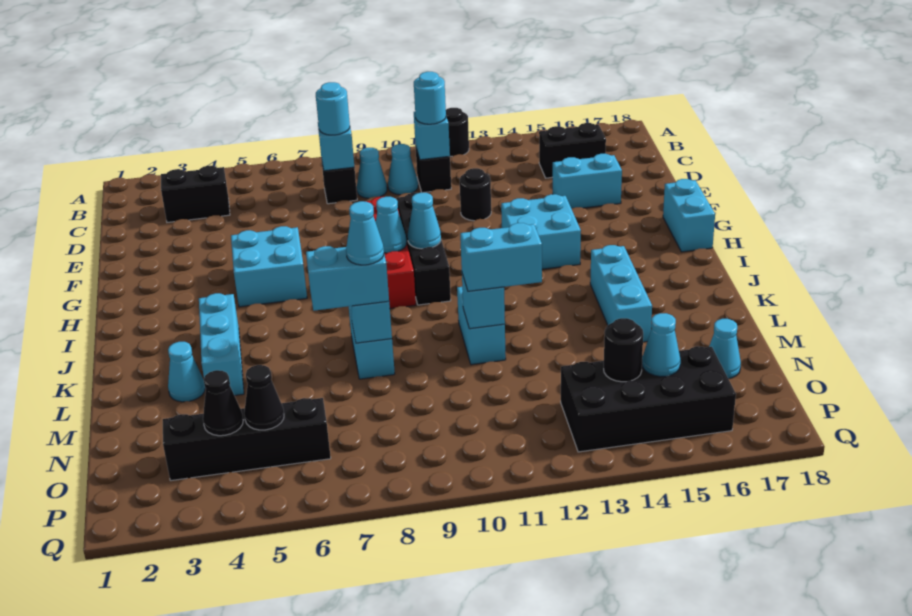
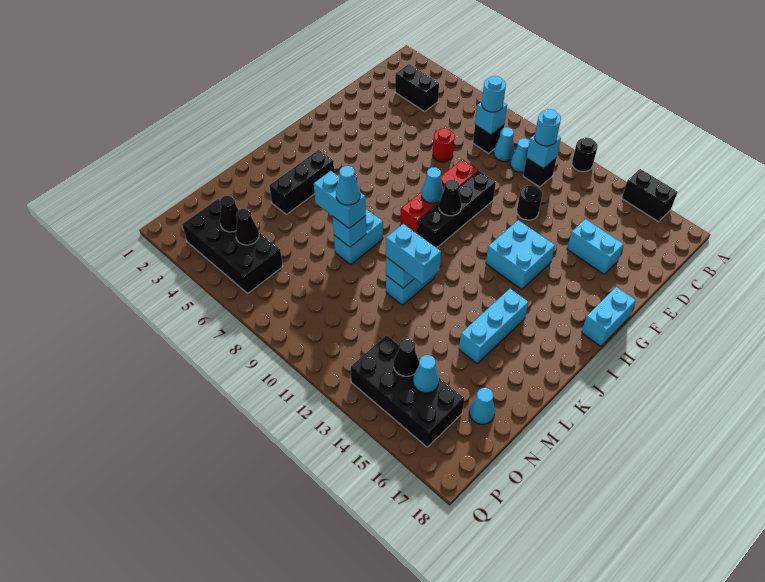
black 1x2 brick [539,123,606,178] -> black 1x2 brick moved to [622,169,677,222]
none -> red 1x1 round brick [433,128,455,162]
cyan 2x2 brick [231,226,307,307] -> none
cyan 1x1 cone [408,193,441,249] -> black 1x1 cone [439,180,461,216]
cyan 1x3 brick [199,293,244,396] -> black 1x3 brick [269,150,334,214]
cyan 1x1 cone [168,342,205,402] -> none
black 1x4 brick [163,398,331,481] -> black 2x4 brick [182,199,283,293]
black 1x1 round brick [604,318,643,382] -> black 1x1 cone [394,339,419,376]

